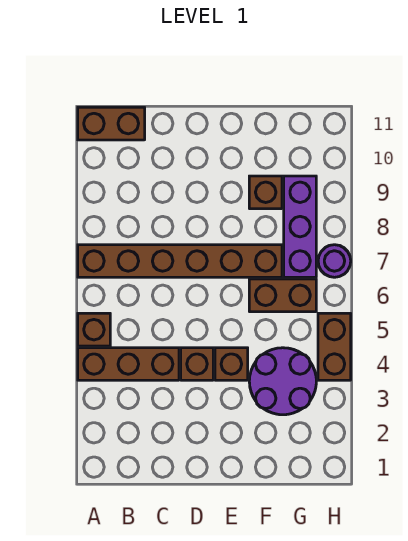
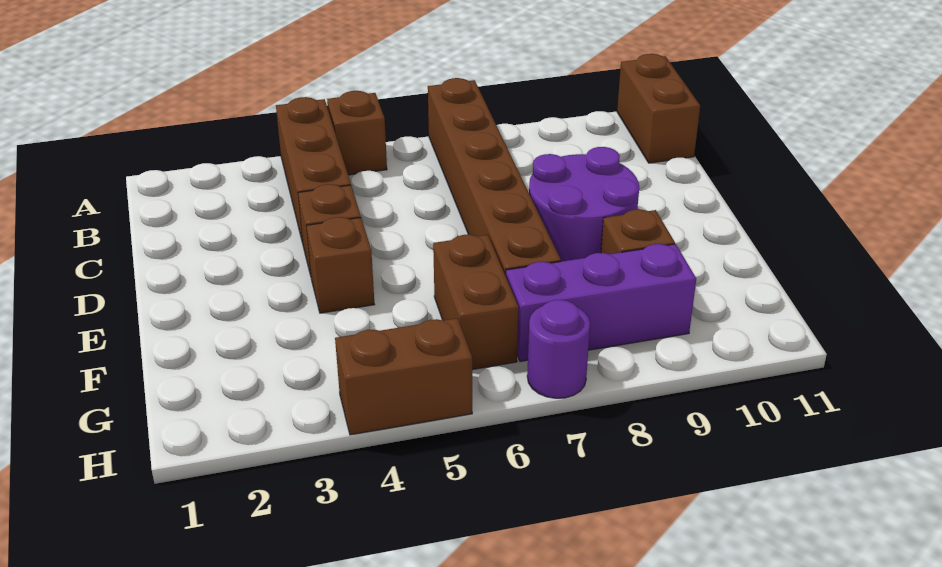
purple 2x2 round brick [249,348,316,415] -> purple 2x2 round brick moved to [529,147,639,262]

